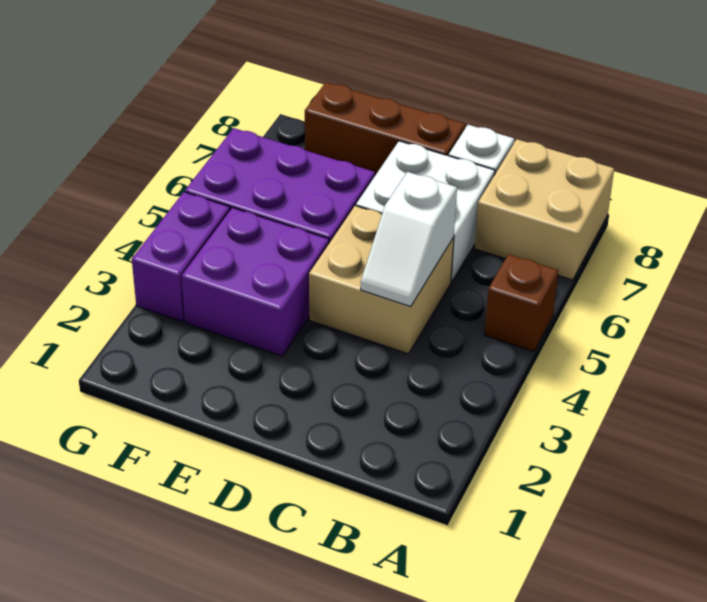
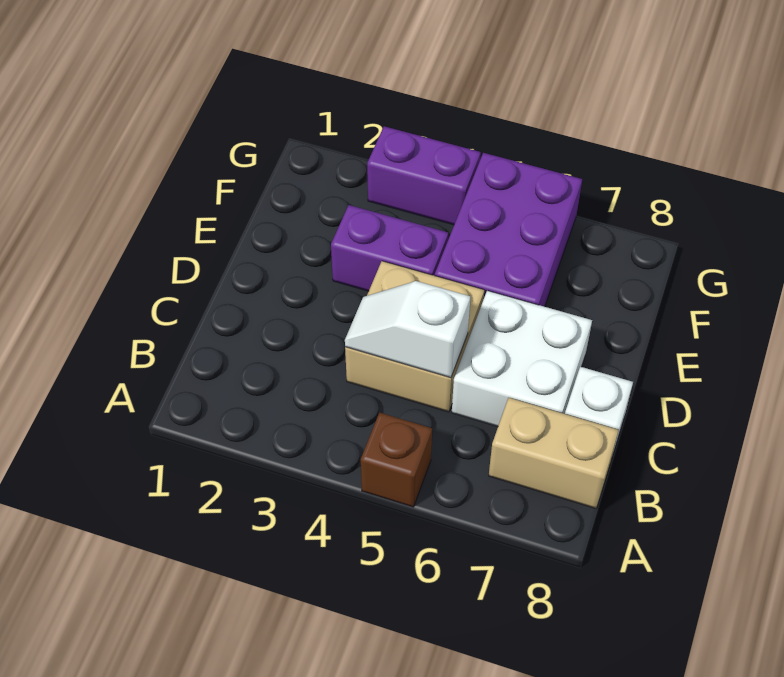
tan 2x2 brick [475,139,614,280] -> tan 1x2 brick [489,398,619,508]
brown 1x3 brick [305,82,465,175] -> none
purple 2x2 brick [182,208,329,356] -> purple 1x2 brick [331,205,448,291]

